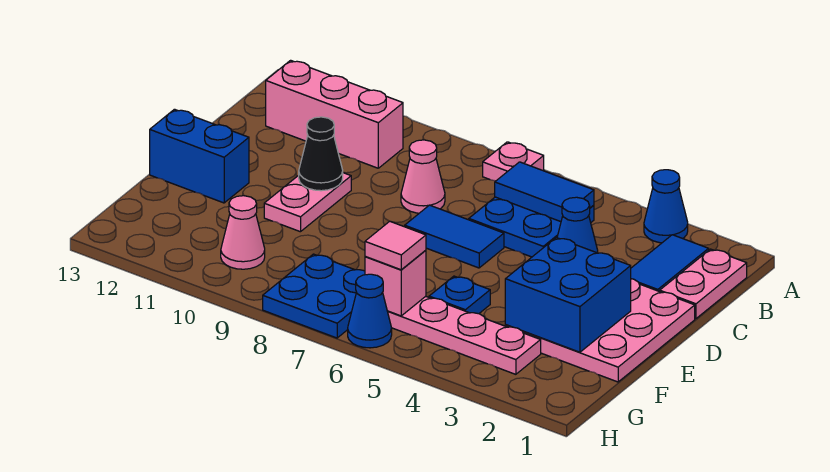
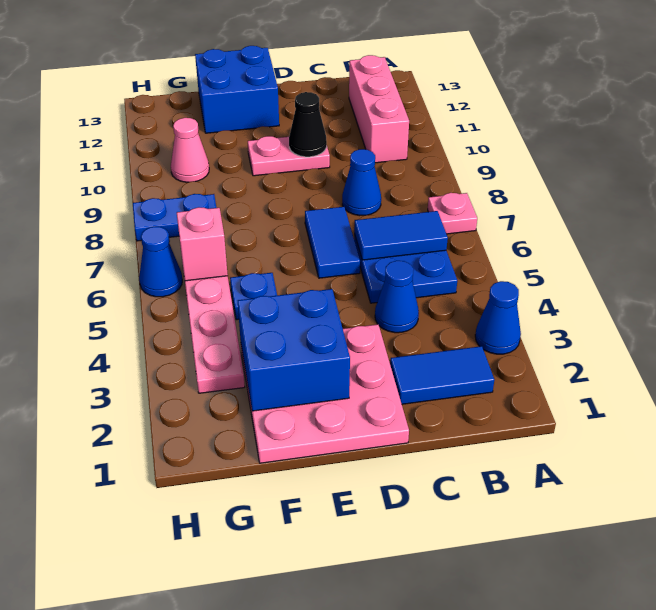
pink 1x2 plate [660,249,747,319] -> none
blue 1x2 tile [495,162,594,222] -> blue 1x2 tile turned to [354,211,448,260]
pink 1x1 cone [401,140,445,213] -> blue 1x1 cone [342,149,381,216]
blue 1x2 brick [150,109,249,203] -> blue 2x2 brick [195,46,279,133]
pink 1x1 tile [365,221,426,270] -> none
blue 2x2 plate [263,254,365,338] -> blue 1x2 plate [133,194,216,241]

